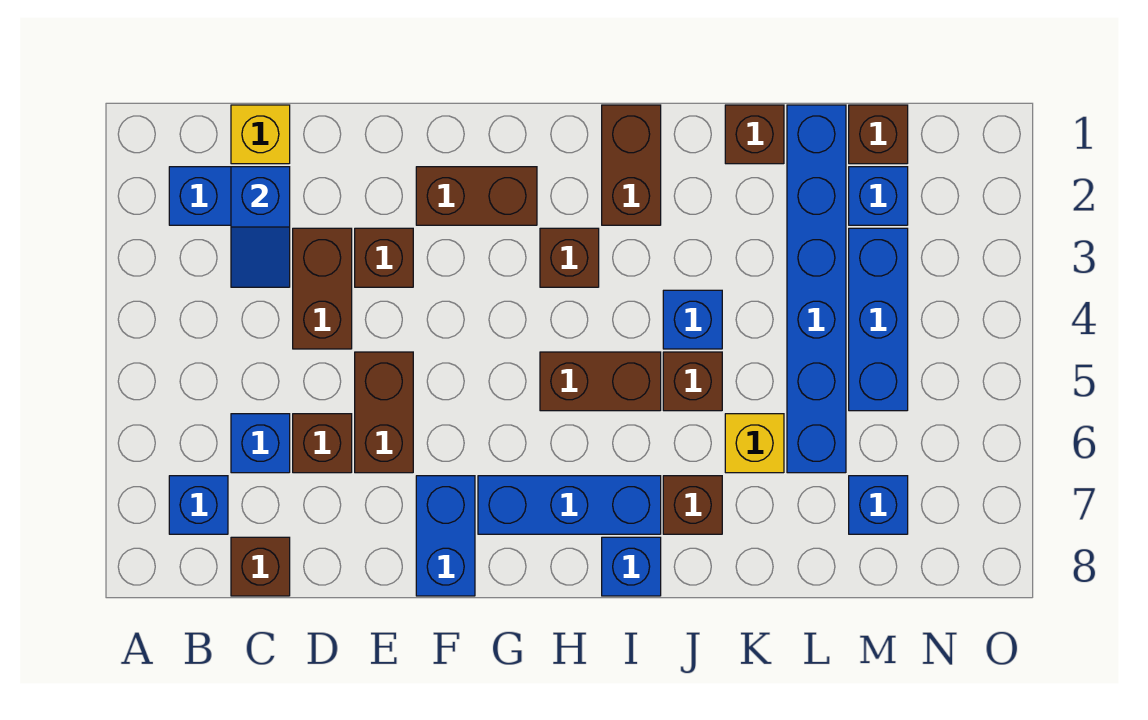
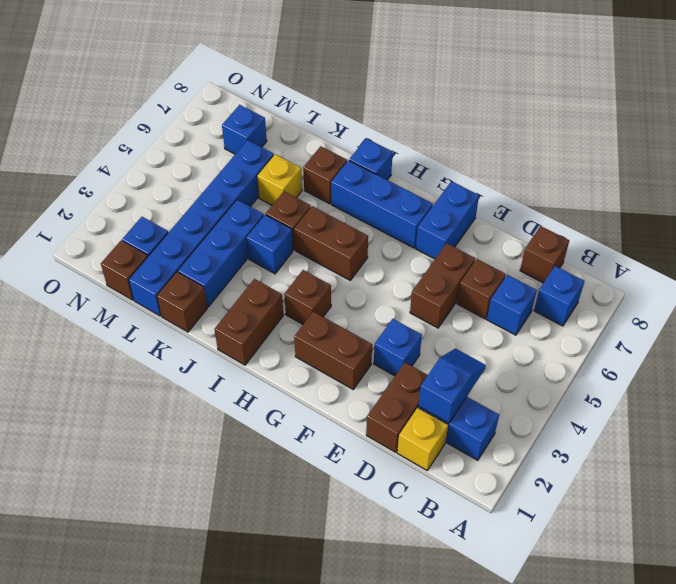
brown 1x2 brick [293,228,352,349] -> brown 1x2 brick moved to [366,363,428,452]
brown 1x1 brick [355,228,413,287] -> blue 1x1 brick [374,319,422,376]
blue 1x3 brick [849,228,908,411] -> blue 1x3 brick moved to [178,200,264,307]

